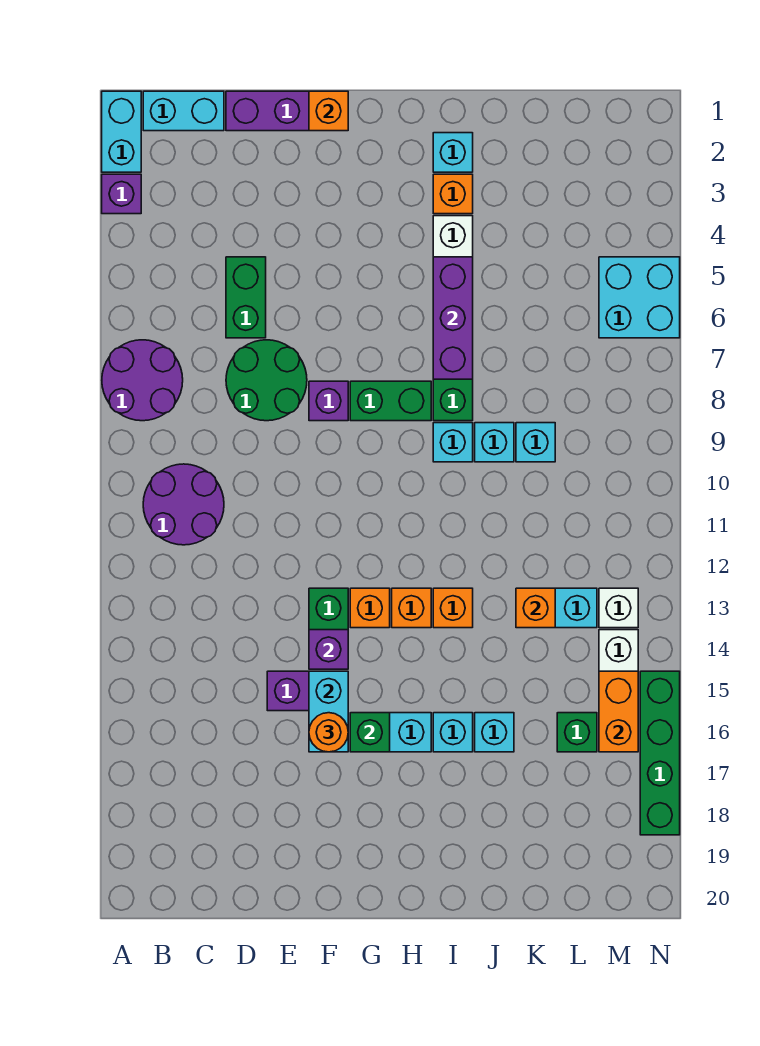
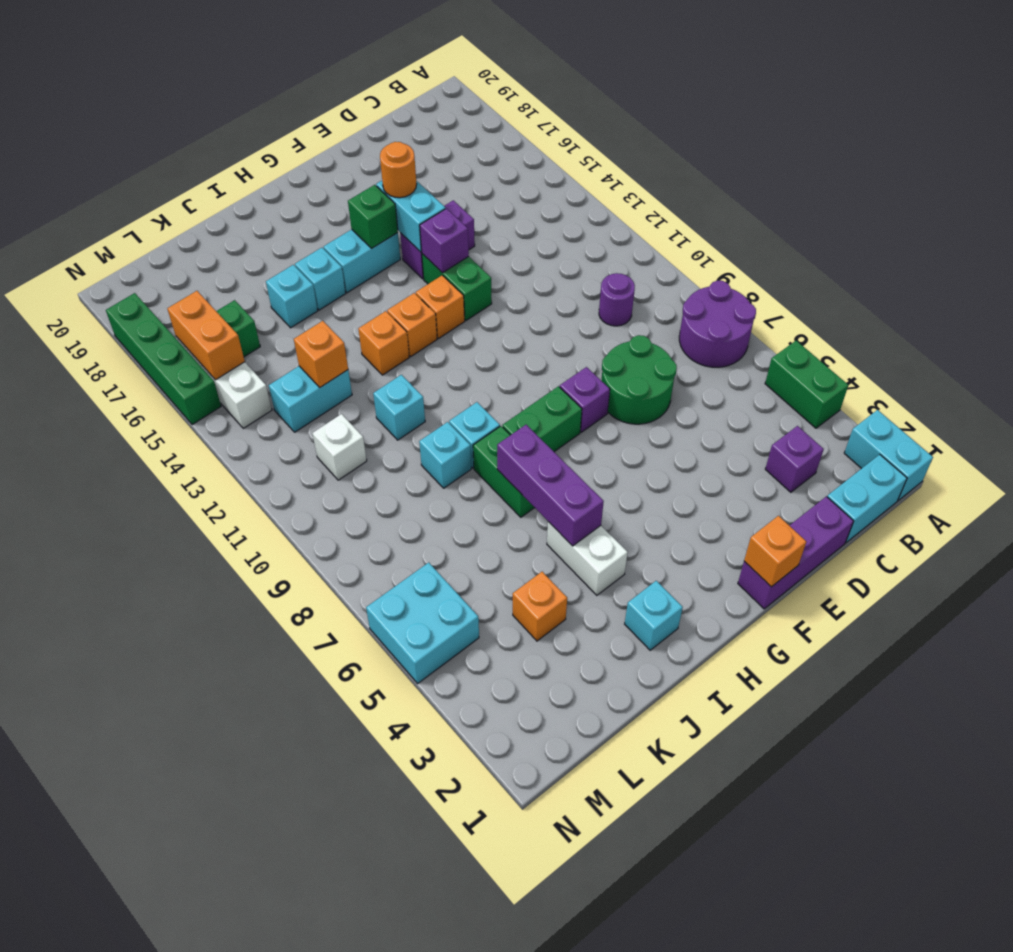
purple 1x1 brick [102,174,141,214] -> purple 1x1 brick moved to [765,426,824,492]
purple 2x2 round brick [143,464,224,545] -> purple 1x1 round brick [599,273,635,326]
green 1x2 brick [226,257,266,338] -> green 1x2 brick moved to [765,341,848,428]
orange 1x1 brick [433,174,473,214] -> orange 1x1 brick moved to [513,572,567,641]
cyan 1x1 brick [516,423,555,462] -> cyan 1x1 brick moved to [373,375,425,440]
white 1x1 brick [599,588,638,628] -> white 1x1 brick moved to [313,414,367,480]

